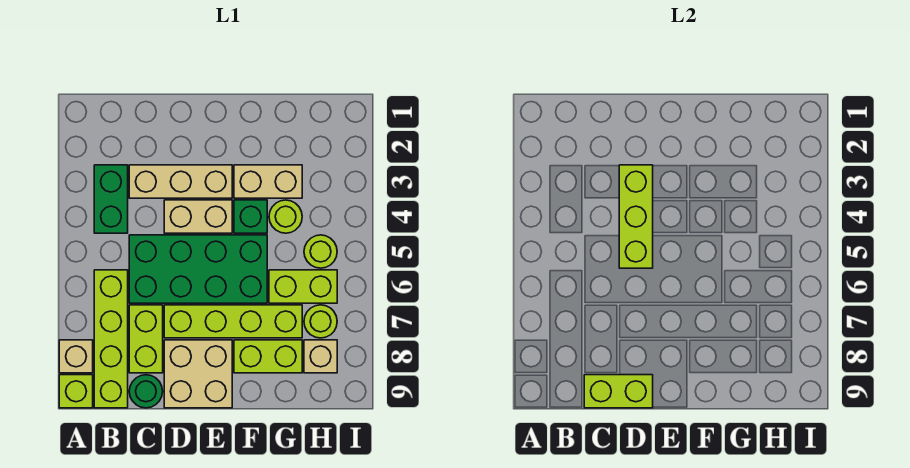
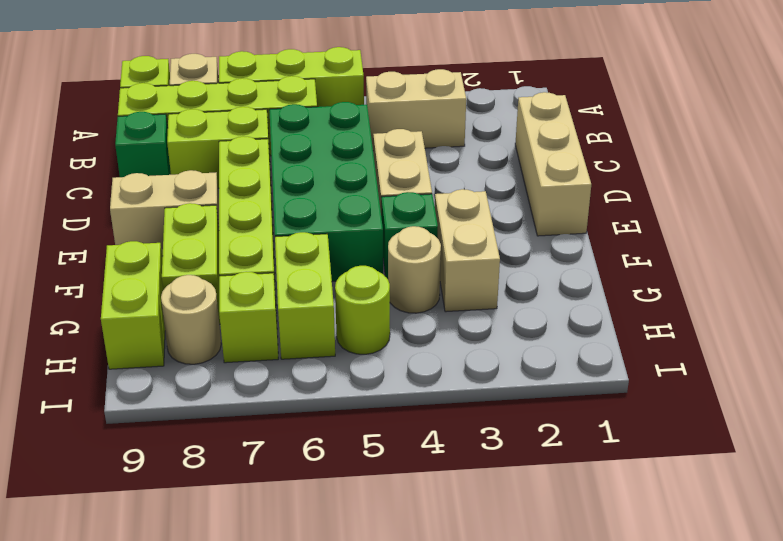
green 1x2 brick [94,165,128,233] -> tan 1x2 brick [366,69,466,148]
tan 1x3 brick [129,165,232,198] -> tan 1x3 brick moved to [515,92,591,236]
green 1x1 round brick [129,375,163,408] -> green 1x1 brick [115,112,171,177]
lime 1x2 brick [584,375,653,408] -> lime 1x2 brick moved to [101,241,165,369]
lime 1x3 brick [619,165,653,268] -> lime 1x3 brick moved to [219,47,364,107]
tan 2x2 brick [164,340,232,408] -> tan 1x2 brick [110,170,219,256]
lime 1x1 round brick [269,200,302,233] -> tan 1x1 round brick [388,226,441,313]
lime 1x1 round brick [304,305,337,338] -> lime 1x1 brick [219,272,278,363]
tan 1x1 brick [304,340,337,373] -> tan 1x1 round brick [161,275,221,364]

